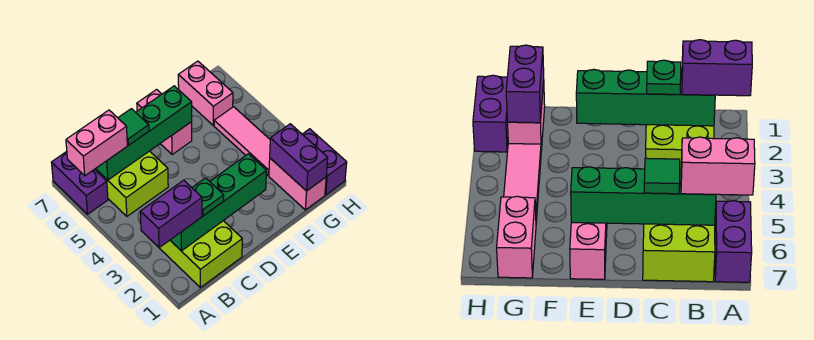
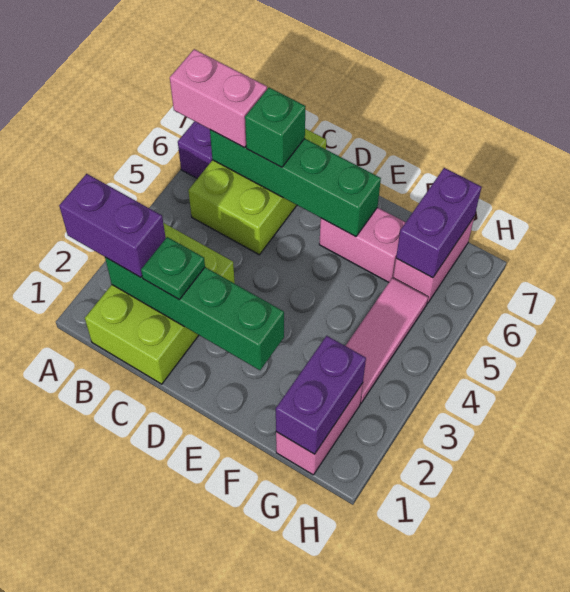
green 1x1 tile [118,109,149,145] -> green 1x1 brick [245,88,306,167]
pink 1x2 brick [137,90,192,155] -> pink 1x2 brick turned to [319,207,406,282]
purple 1x2 brick [302,129,347,195] -> purple 1x2 brick moved to [396,168,481,278]

